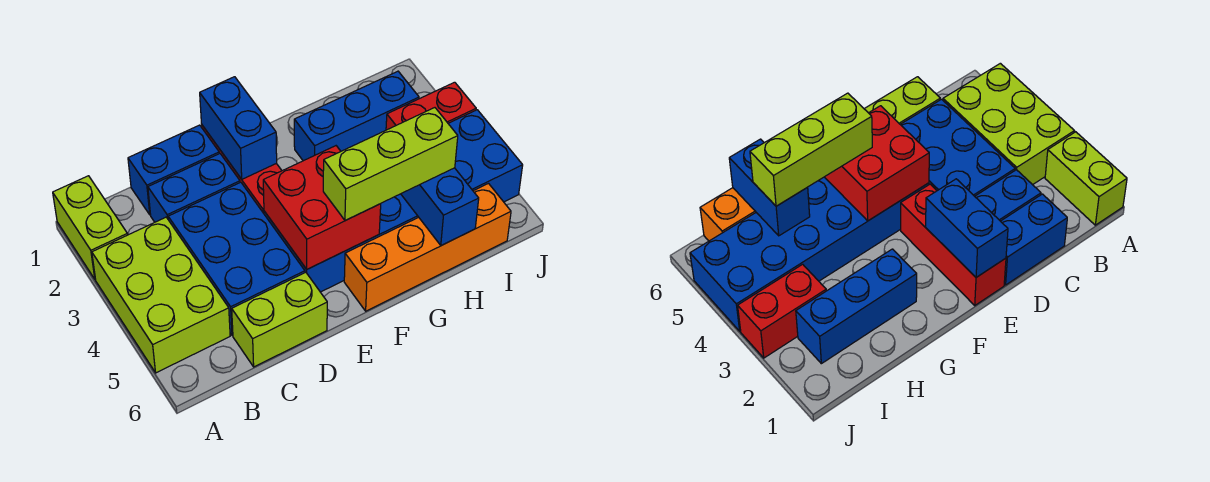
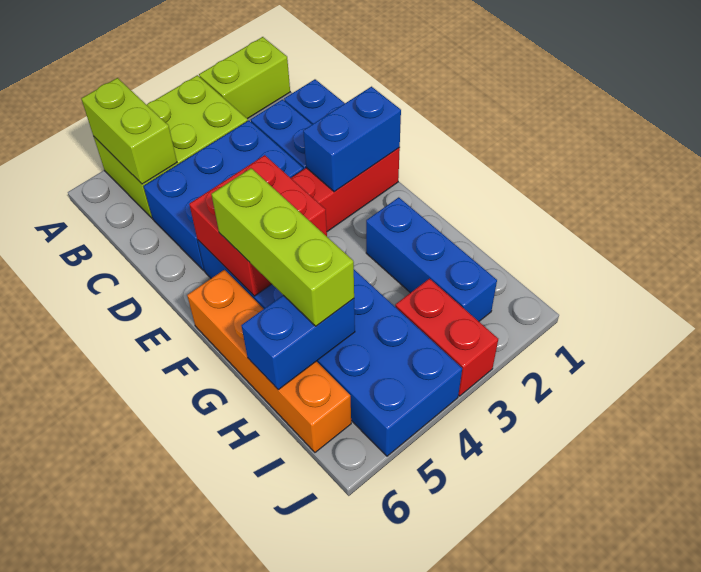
lime 1x2 brick [232,272,327,367] -> lime 1x2 brick moved to [81,78,177,184]

